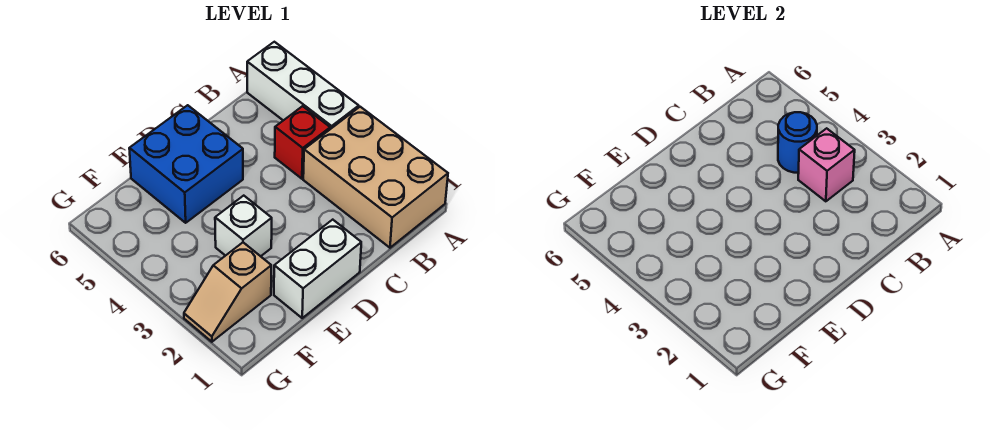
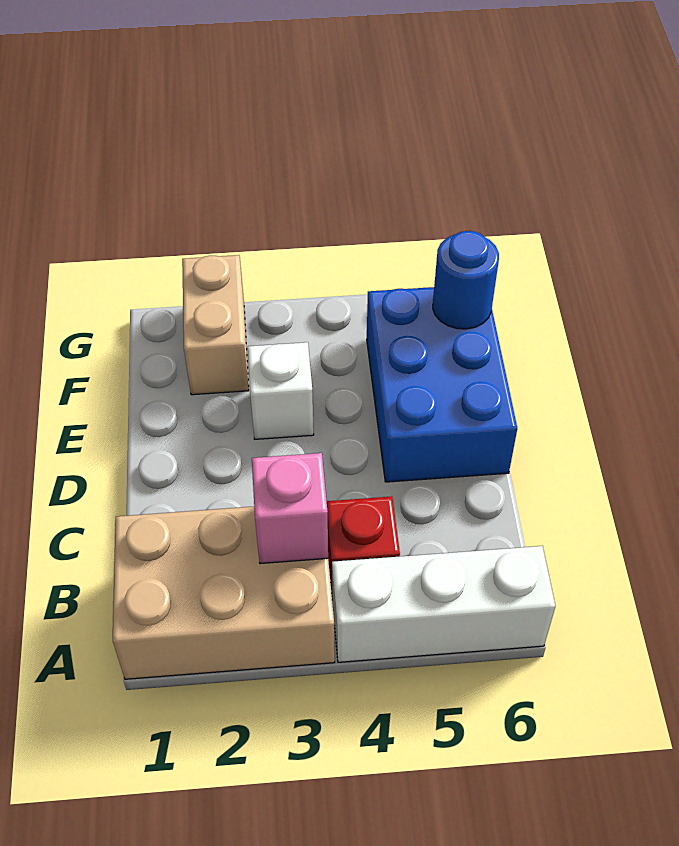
blue 1x1 round brick [778,112,817,173] -> blue 1x1 round brick moved to [433,231,499,329]
white 1x2 brick [274,220,361,318] -> none
blue 2x2 brick [129,105,243,223] -> blue 2x3 brick [367,287,517,482]
tan 1x2 slope [184,243,271,342] -> tan 1x2 brick [182,255,249,395]

